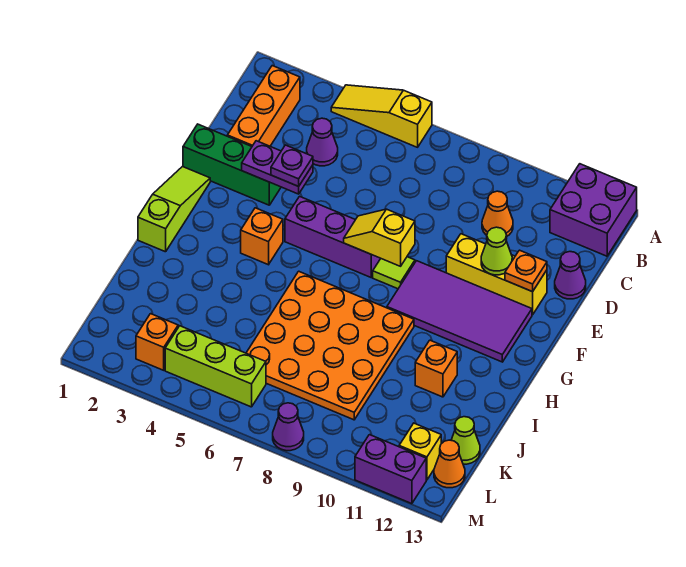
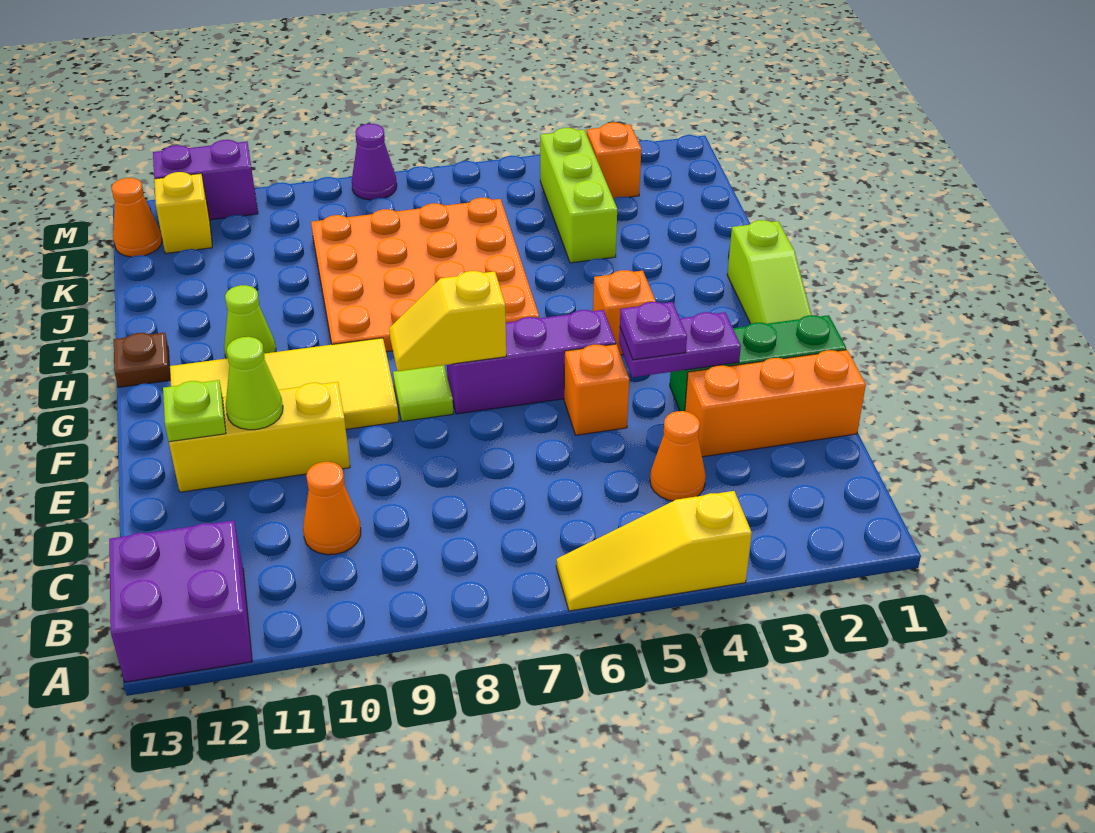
yellow 1x3 slope [331,85,432,147] -> yellow 1x3 slope turned to [556,491,752,611]
orange 1x3 brick [227,66,300,146] -> orange 1x3 brick turned to [685,350,866,457]
purple 1x1 cone [307,118,338,166] -> orange 1x1 cone [650,411,706,501]
purple 1x1 cone [555,252,586,299] -> none
orange 1x1 plate [505,250,547,292] -> lime 1x1 plate [163,380,226,442]
yellow 1x2 slope [344,209,415,266] -> yellow 1x2 slope turned to [389,271,506,371]
purple 2x4 tile [387,261,532,362] -> yellow 2x4 tile [170,338,399,429]
none -> brown 1x1 plate [114,333,170,387]
orange 1x1 brick [415,340,457,397] -> orange 1x1 brick moved to [564,344,629,435]
lime 1x1 cone [451,417,480,464] -> lime 1x1 cone moved to [224,285,276,359]
lime 1x3 brick [165,326,266,407] -> lime 1x3 brick turned to [540,128,617,263]

